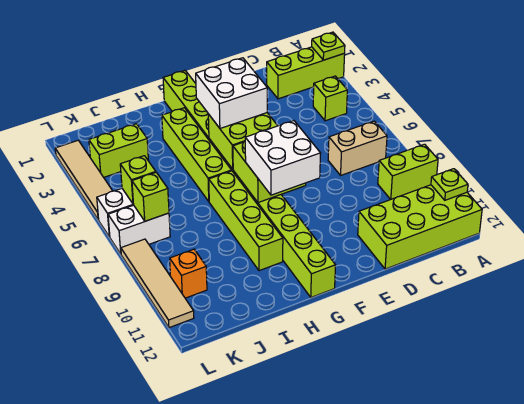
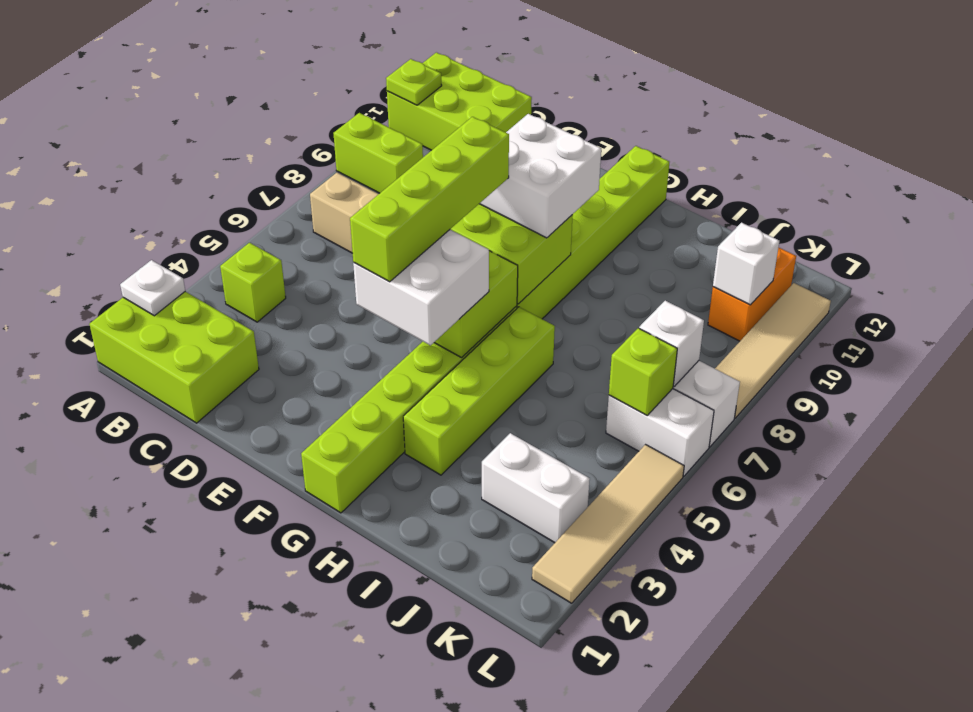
lime 1x3 brick [267,47,345,99] -> lime 2x3 brick [89,292,259,423]
lime 1x1 plate [312,32,345,60] -> white 1x1 plate [120,260,185,316]
lime 2x4 brick [358,185,482,269] -> lime 2x3 brick [387,52,532,150]
lime 1x4 brick [209,171,283,271] -> lime 1x4 brick moved to [350,117,509,282]
lime 1x2 brick [89,124,149,177] -> white 1x2 brick [482,433,590,543]
lime 1x1 brick [132,173,169,221] -> white 1x1 brick [639,301,704,386]
orange 1x1 brick [170,249,207,298] -> orange 1x2 brick [708,247,796,341]
none -> white 1x1 brick [713,223,779,305]

